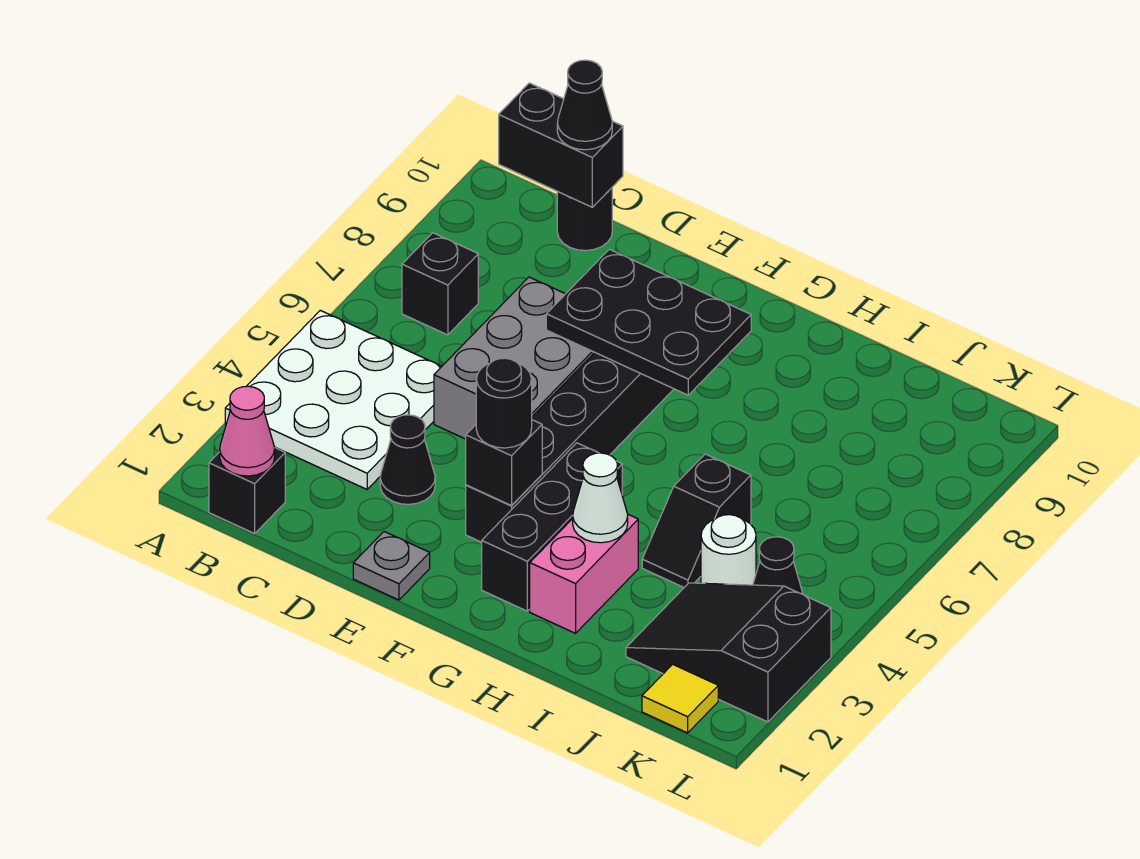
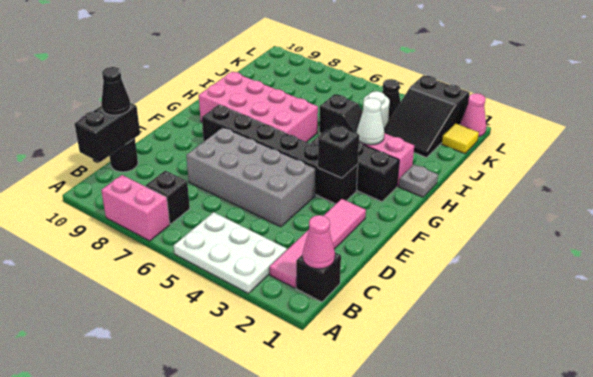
white 3x3 plate [225,310,442,489] -> white 2x3 plate [174,212,287,293]
none -> pink 1x2 brick [101,175,170,241]
none -> pink 1x4 tile [270,199,366,288]
black 1x1 cone [380,415,435,504] -> none
grey 2x3 brick [434,277,595,439] -> grey 2x4 brick [186,128,316,227]
grey 1x1 plate [353,532,430,600] -> grey 1x1 plate moved to [399,165,438,197]
black 2x3 plate [546,249,751,395] -> none
black 1x1 round brick [476,358,532,448] -> none
none -> pink 2x4 brick [199,72,318,142]
none -> pink 1x1 cone [460,93,486,137]

